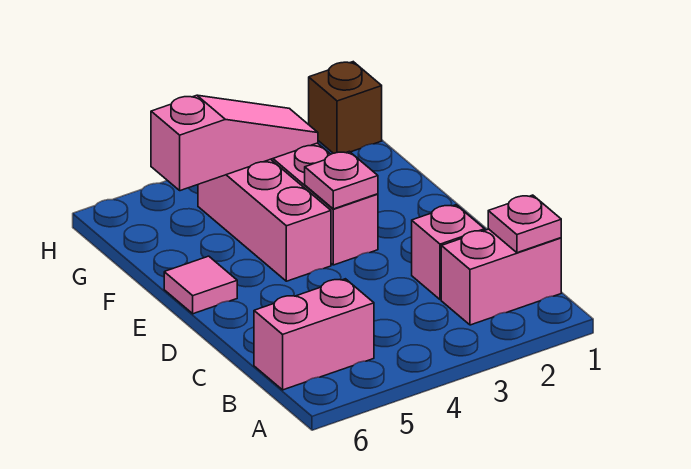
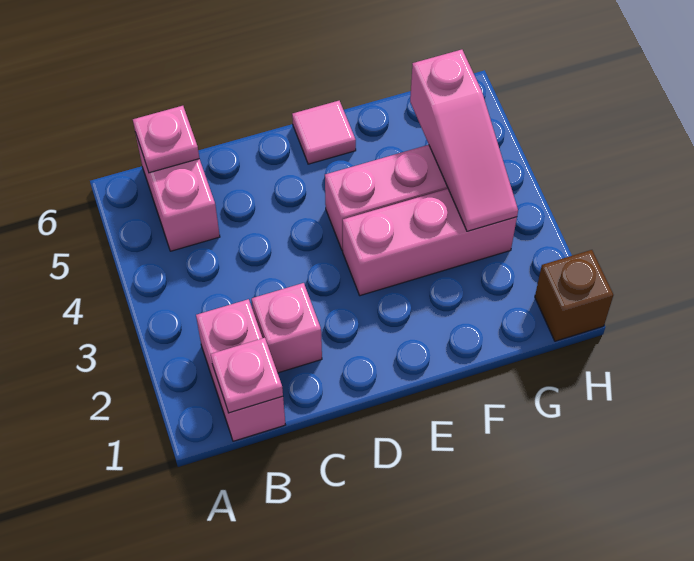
pink 1x1 plate [305,151,378,209] -> pink 1x1 plate moved to [133,106,199,173]

